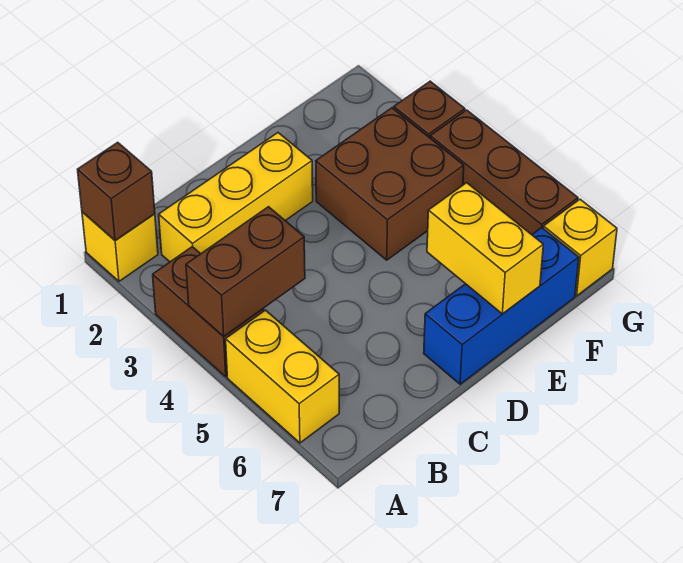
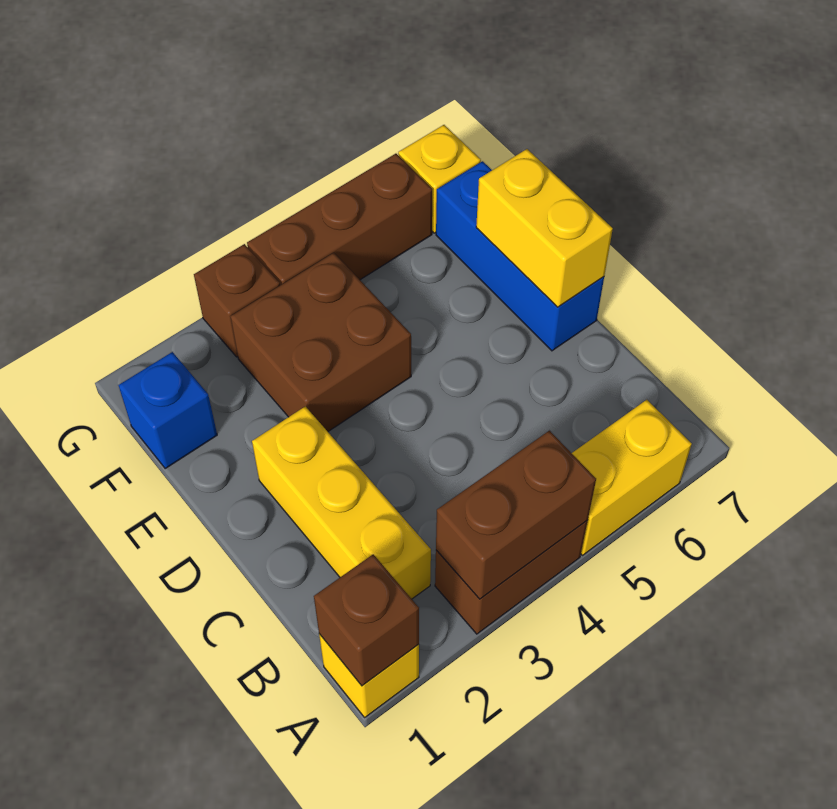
brown 1x2 brick [186,207,305,336] -> brown 1x2 brick turned to [436,431,596,599]
yellow 1x2 brick [427,183,543,314] -> yellow 1x2 brick turned to [476,149,613,307]
none -> blue 1x1 brick [118,352,217,469]

